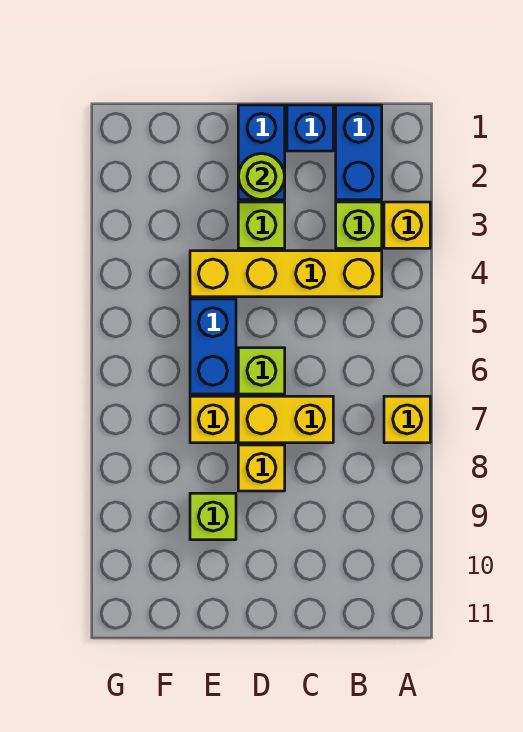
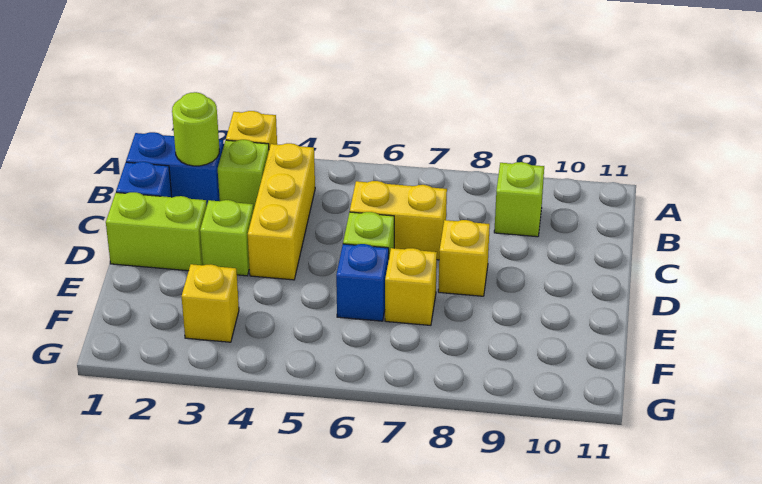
yellow 1x1 brick [384,396,430,443] -> yellow 1x1 brick moved to [182,264,239,342]
yellow 1x4 brick [190,251,382,297] -> yellow 1x3 brick [248,143,315,280]
yellow 1x2 brick [238,396,333,443] -> yellow 1x2 brick turned to [350,181,447,260]
blue 1x2 brick [238,105,285,200] -> lime 1x2 brick [106,192,207,271]
lime 1x1 round brick [238,153,285,200] -> lime 1x1 round brick moved to [172,92,219,166]
blue 1x2 brick [190,299,236,394] -> blue 1x1 brick [336,244,389,321]
lime 1x1 brick [190,493,236,540] -> lime 1x1 brick moved to [494,162,544,237]

